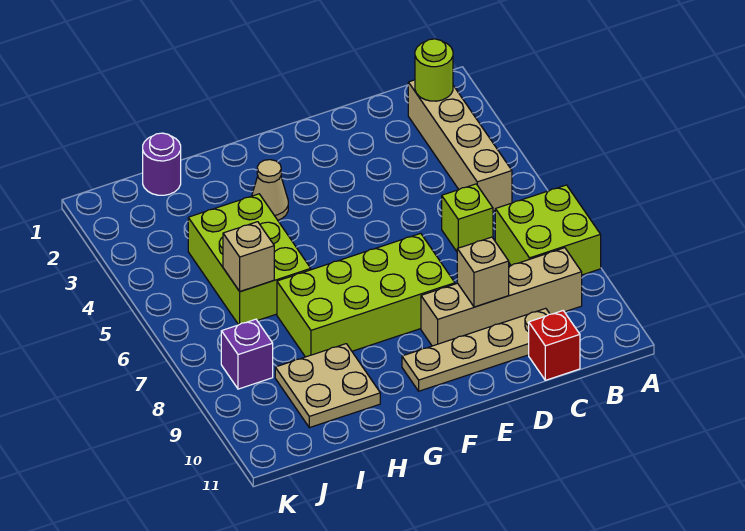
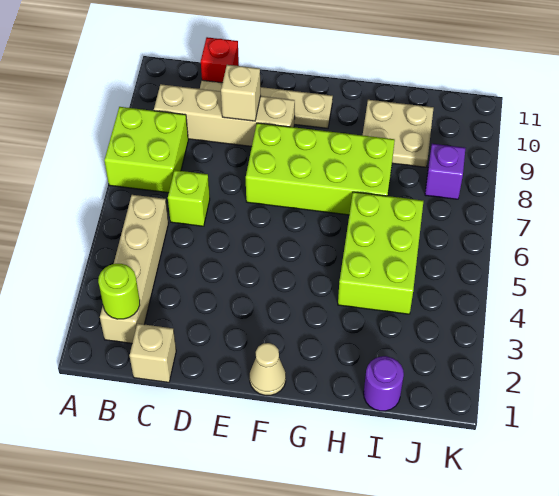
tan 1x1 cone [252,160,288,220] -> tan 1x1 cone moved to [250,343,286,395]
tan 1x1 brick [223,222,274,291] -> tan 1x1 brick moved to [130,324,176,382]

